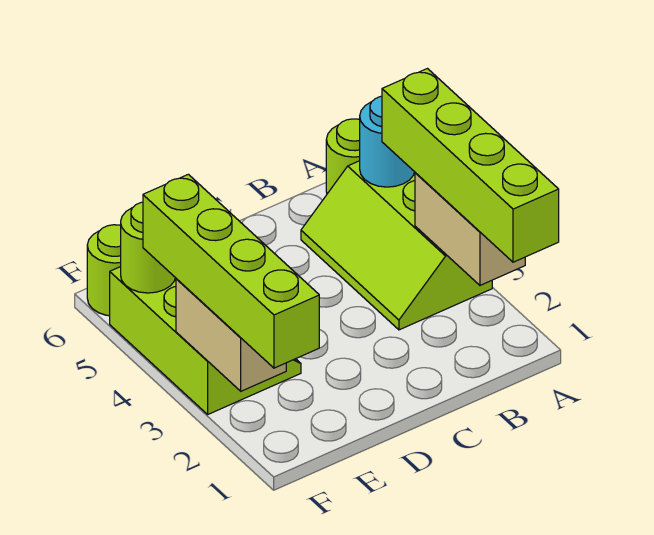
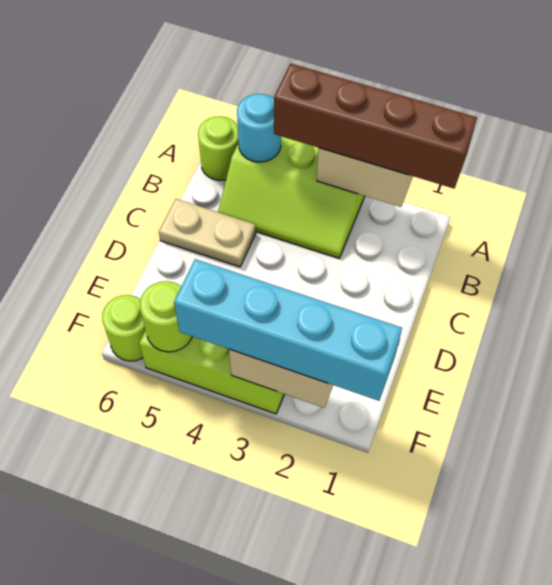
lime 1x4 brick [382,69,559,262] -> brown 1x4 brick [274,63,477,188]
none -> tan 1x2 plate [159,199,256,267]
lime 1x4 brick [143,174,319,368] -> cyan 1x4 brick [174,259,402,401]

